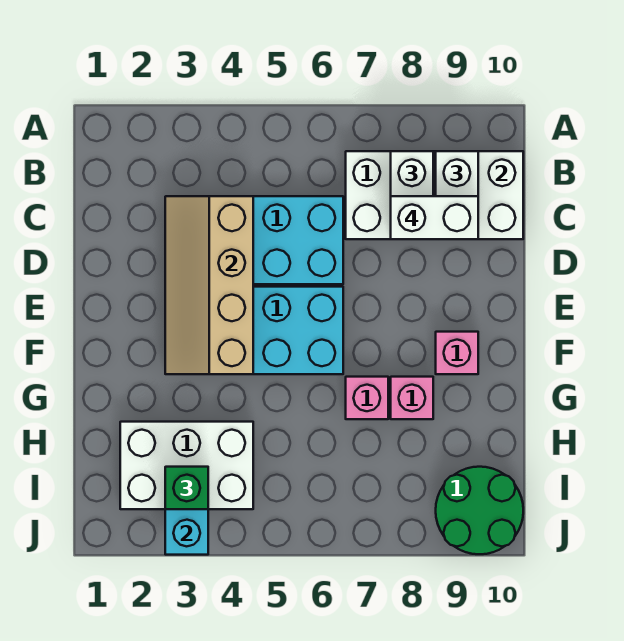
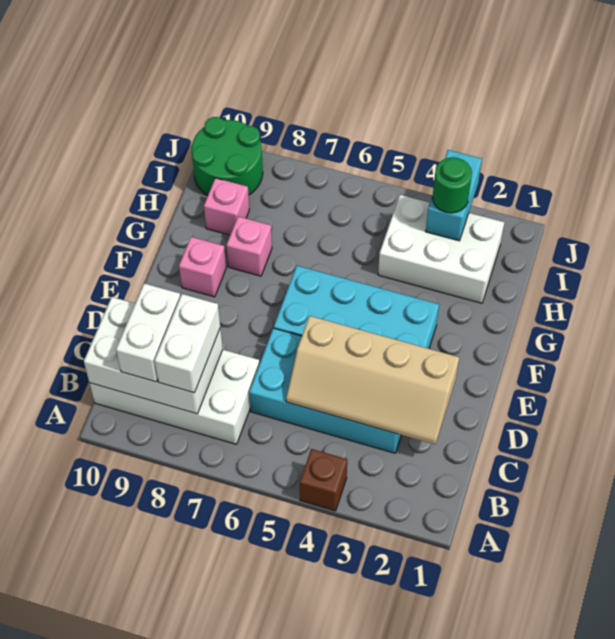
none -> brown 1x1 brick [300,449,347,511]
tan 2x4 slope [165,196,253,374] -> tan 2x4 slope turned to [286,316,459,444]
white 1x2 brick [391,196,478,239] -> none
pink 1x1 brick [346,377,388,419] -> pink 1x1 brick moved to [204,178,249,235]
green 1x1 brick [165,467,208,509] -> green 1x1 round brick [432,157,472,213]

